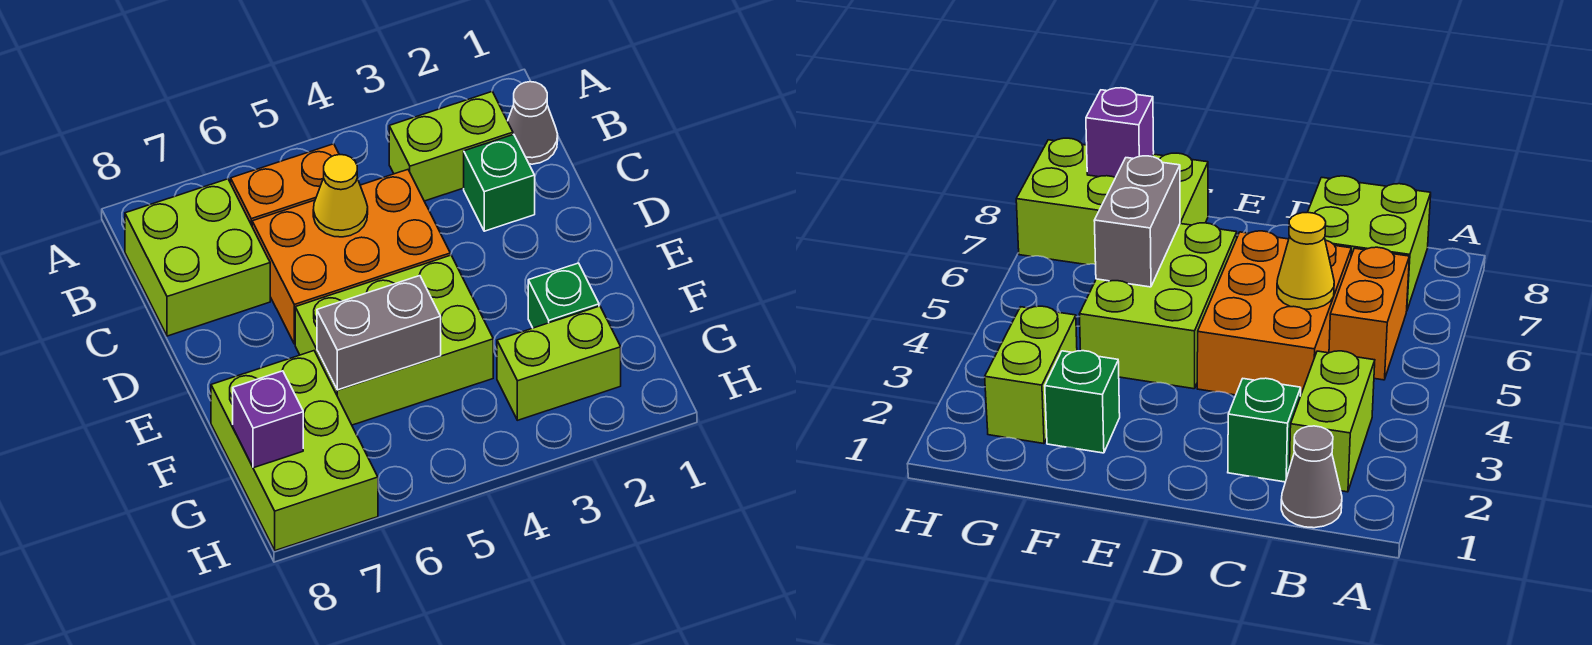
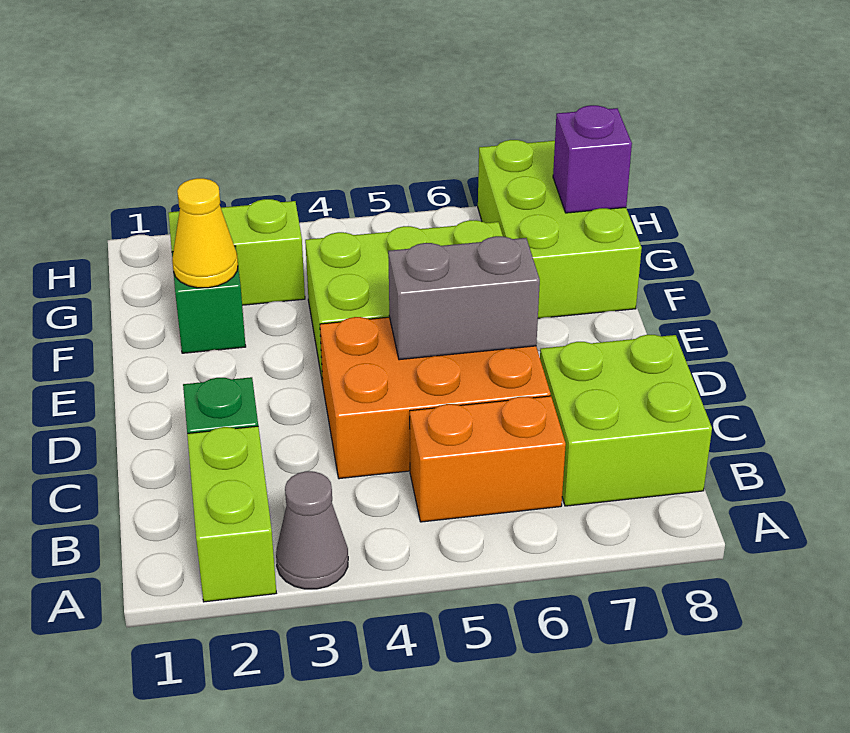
grey 1x1 cone [508,82,558,164] -> grey 1x1 cone moved to [276,471,348,589]
lime 1x2 brick [389,92,513,201] -> lime 1x2 brick turned to [187,426,276,602]
yellow 1x1 cone [313,155,368,237] -> yellow 1x1 cone moved to [172,178,238,288]
grey 1x2 brick [317,275,441,390] -> grey 1x2 brick moved to [388,236,540,360]

